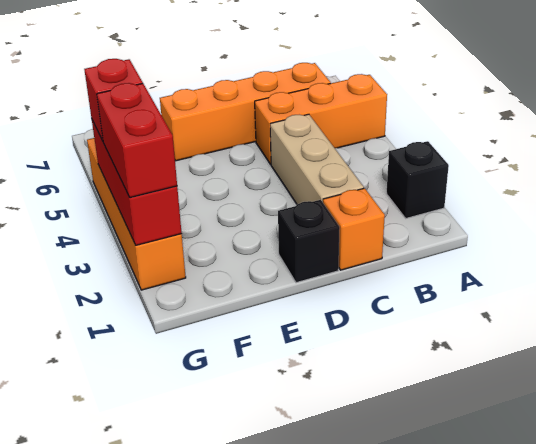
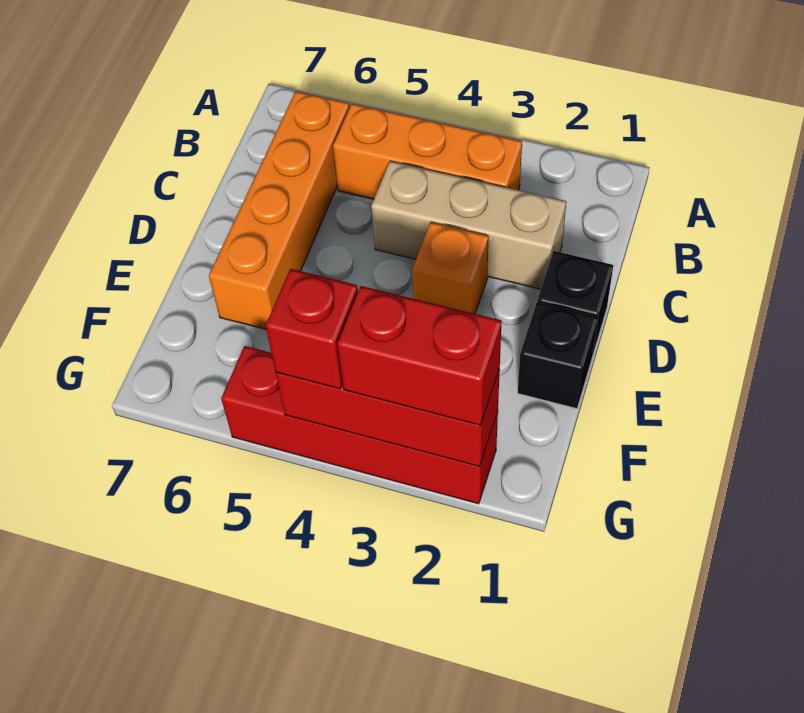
black 1x1 brick [386,141,449,218] -> black 1x1 brick moved to [518,302,598,408]
orange 1x3 brick [255,74,387,164] -> orange 1x3 brick turned to [333,104,522,199]
orange 1x1 brick [323,188,385,270] -> orange 1x1 brick moved to [412,222,488,314]
orange 1x4 brick [87,138,186,290] -> red 1x4 brick [221,346,498,504]

